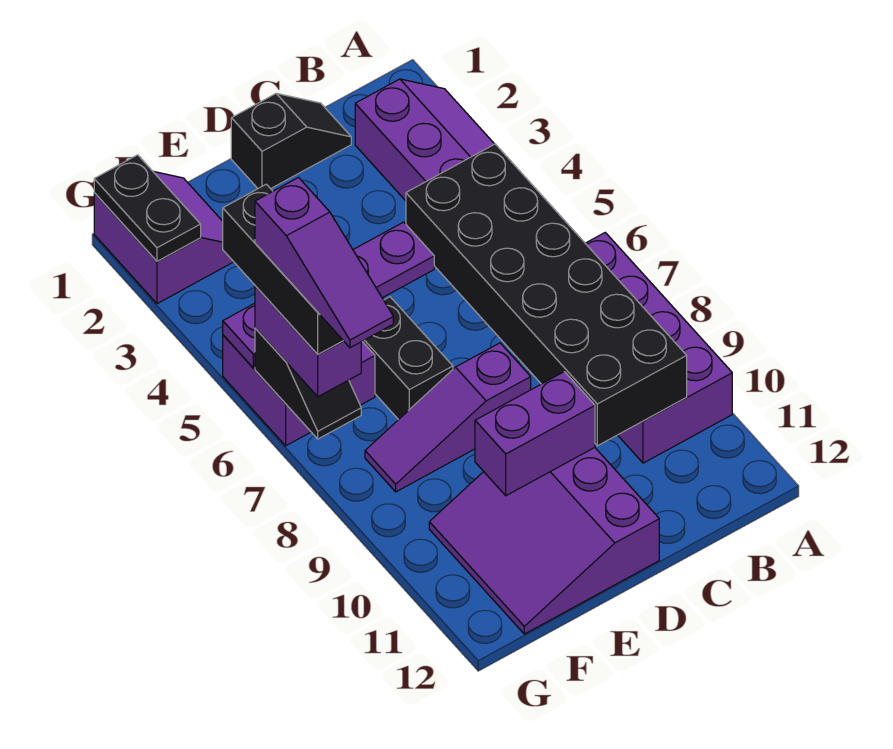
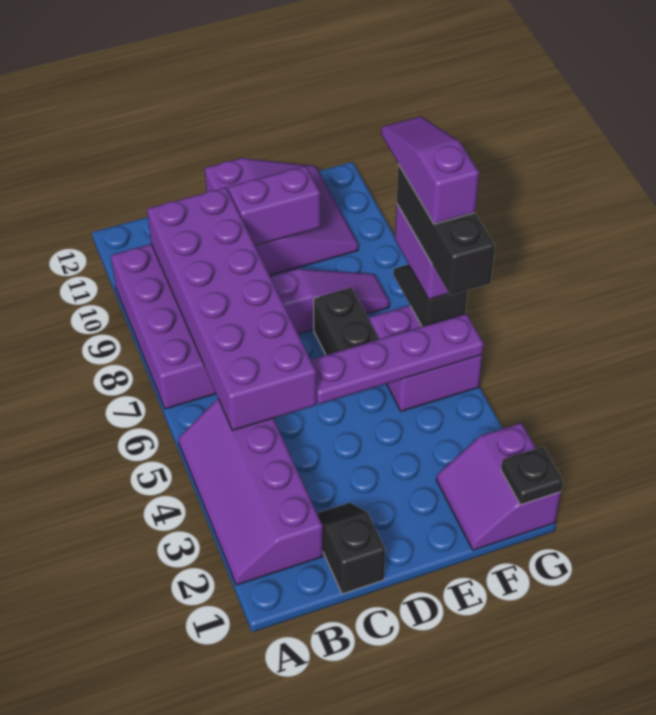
black 2x6 brick [406,144,687,446] -> purple 2x6 brick [147,187,316,430]
black 1x2 slope [231,94,351,189] -> black 1x2 slope turned to [317,503,386,594]
black 1x2 plate [94,155,201,261] -> black 1x1 plate [501,447,563,505]

